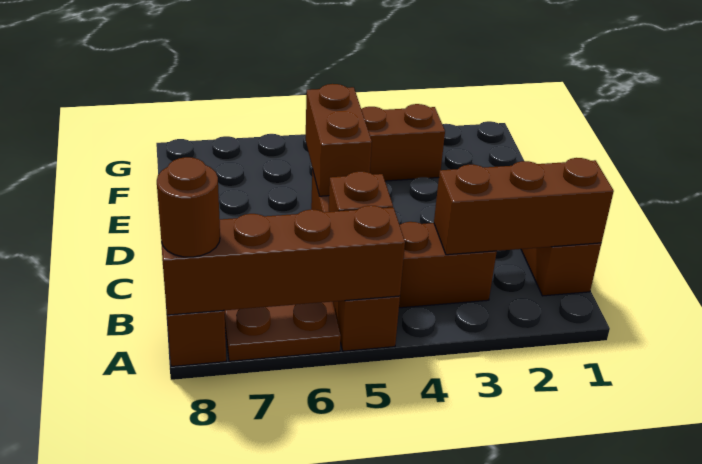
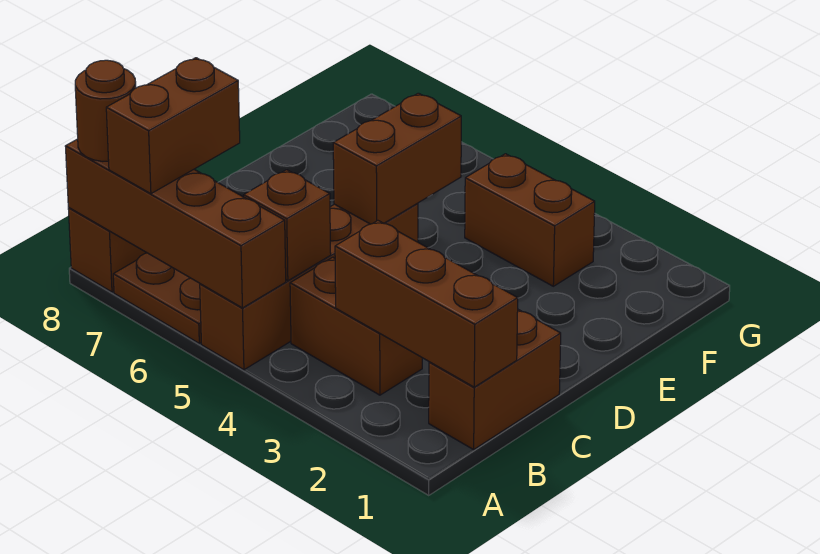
none -> brown 1x2 brick [106,58,240,194]

